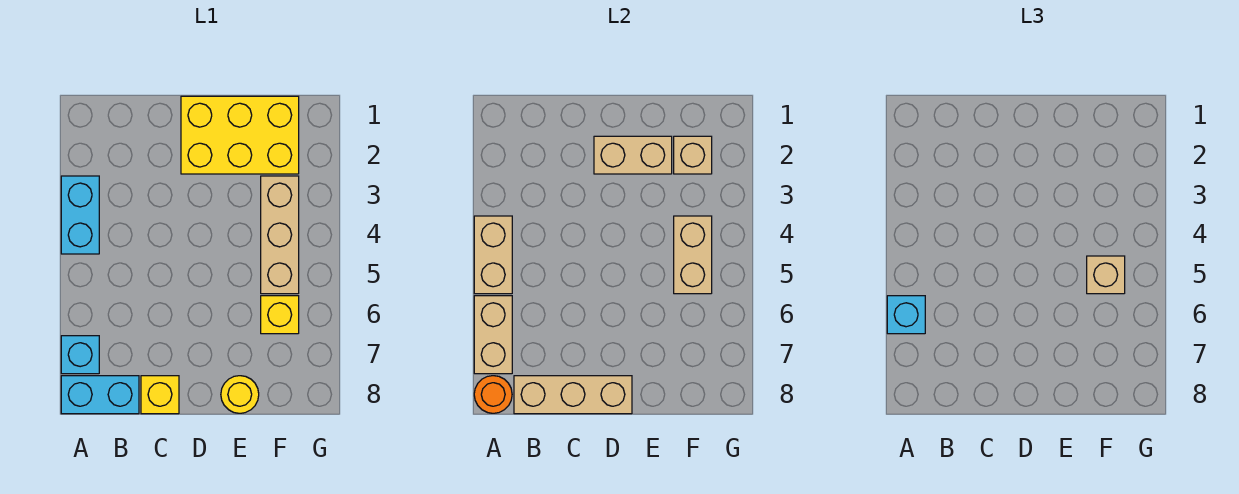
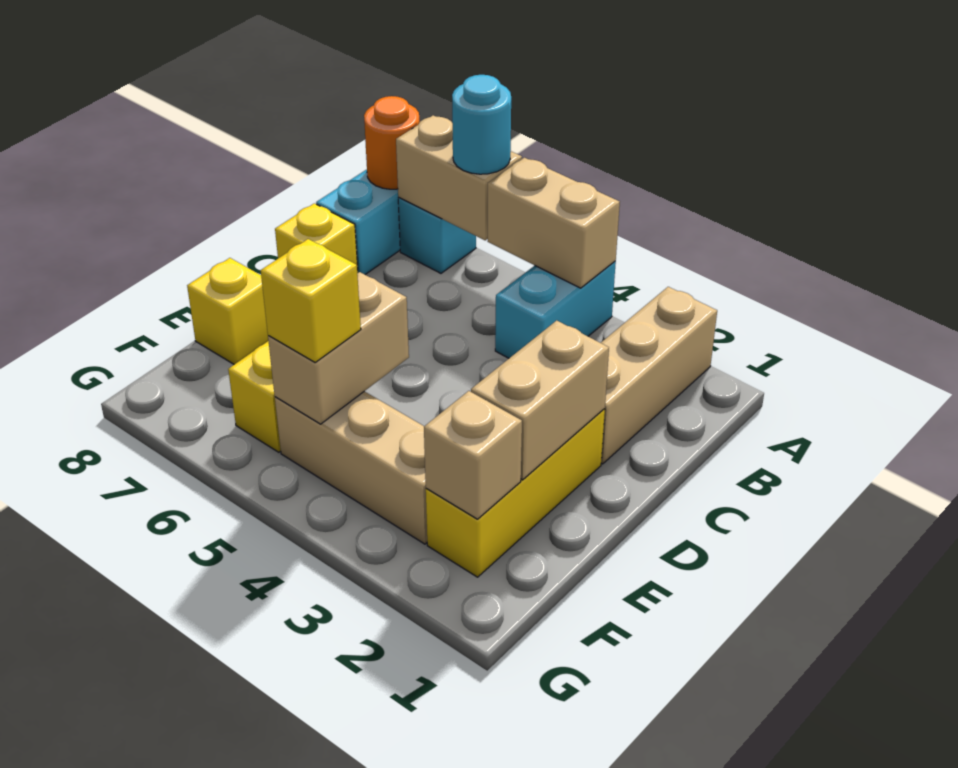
cyan 1x2 brick [61,176,99,254] -> cyan 1x2 brick turned to [495,261,616,358]
cyan 1x1 brick [887,296,925,334] -> cyan 1x1 round brick [452,75,511,174]
tan 1x3 brick [514,376,632,414] -> tan 1x3 brick moved to [601,287,717,464]
yellow 2x3 brick [181,96,299,174] -> yellow 1x3 brick [426,409,605,577]
yellow 1x1 round brick [221,376,259,413] -> yellow 1x1 brick [187,258,268,364]
tan 1x2 brick [674,216,712,294] -> tan 1x2 brick turned to [268,272,409,424]
tan 1x1 brick [1087,256,1125,294] -> yellow 1x1 brick [261,239,361,362]

